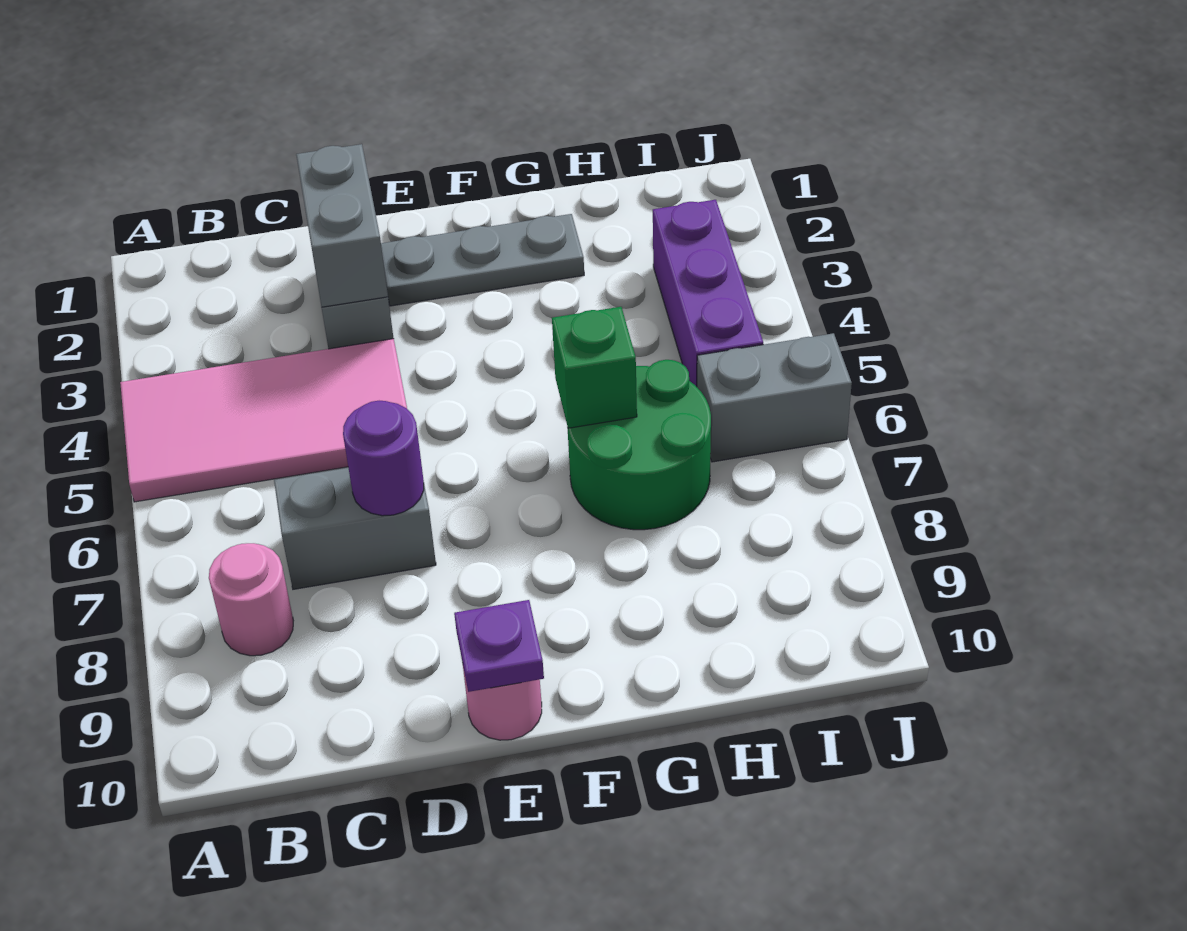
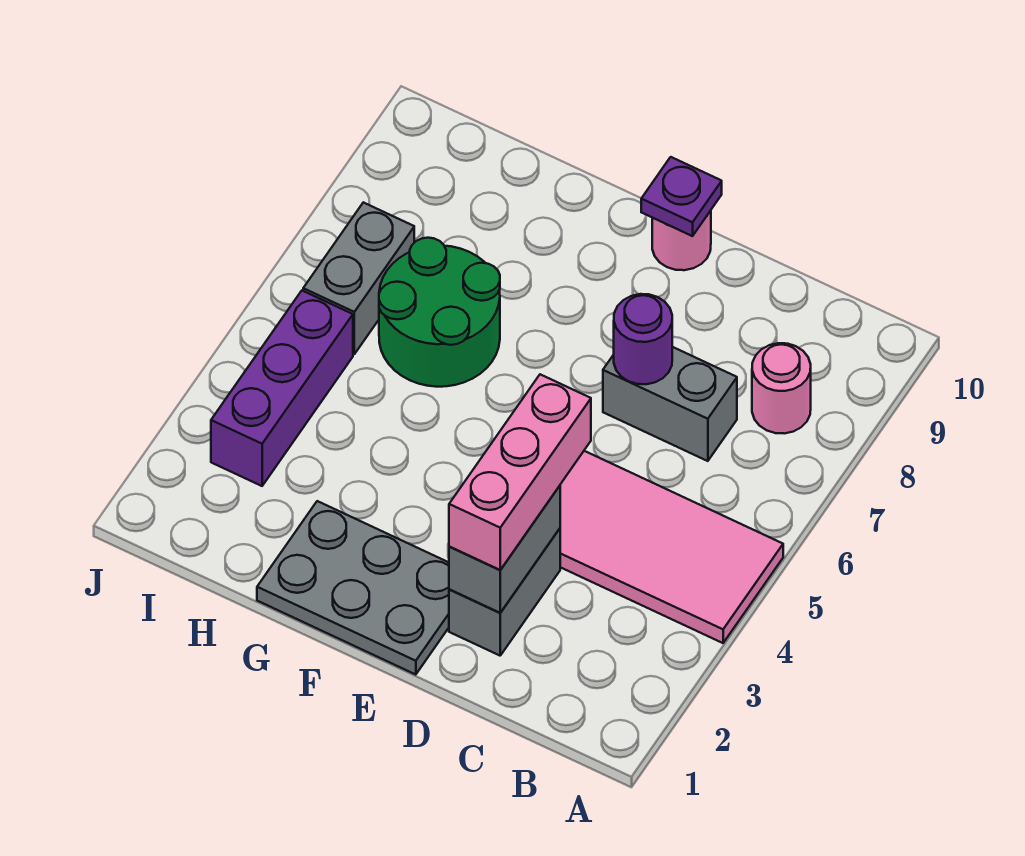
none -> pink 1x3 brick [449,374,591,570]
grey 1x3 plate [381,214,584,306] -> grey 2x3 plate [257,501,449,675]
green 1x1 brick [552,307,637,428] -> none
grey 1x2 brick [697,333,852,462] -> grey 1x2 brick turned to [303,202,414,354]

